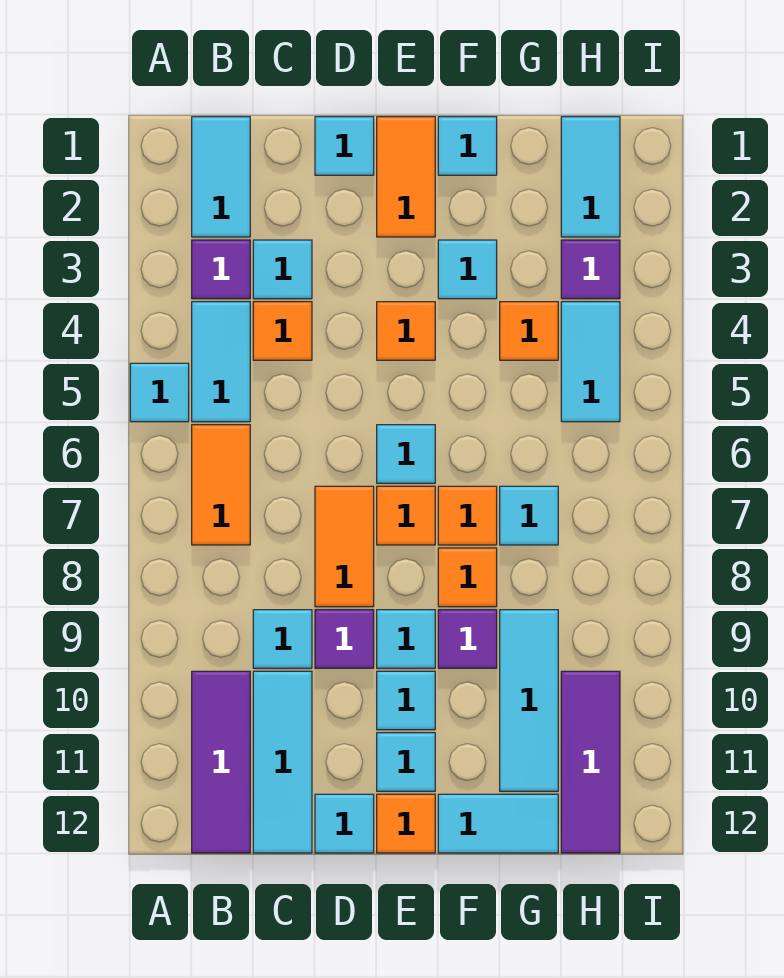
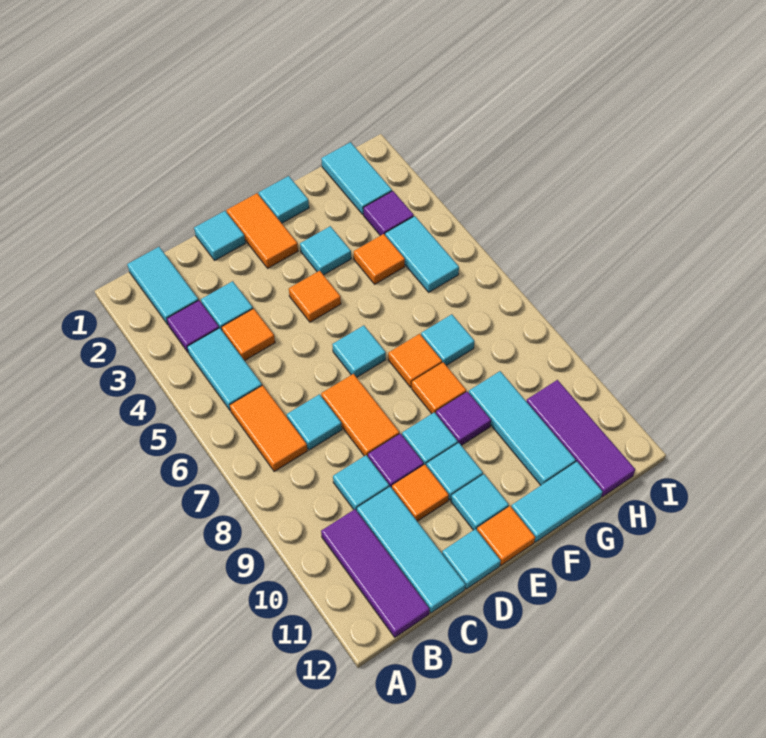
cyan 1x1 tile [130,363,189,422] -> cyan 1x1 tile moved to [287,394,342,450]
orange 1x1 tile [377,486,435,545] -> orange 1x1 tile moved to [392,465,449,521]

